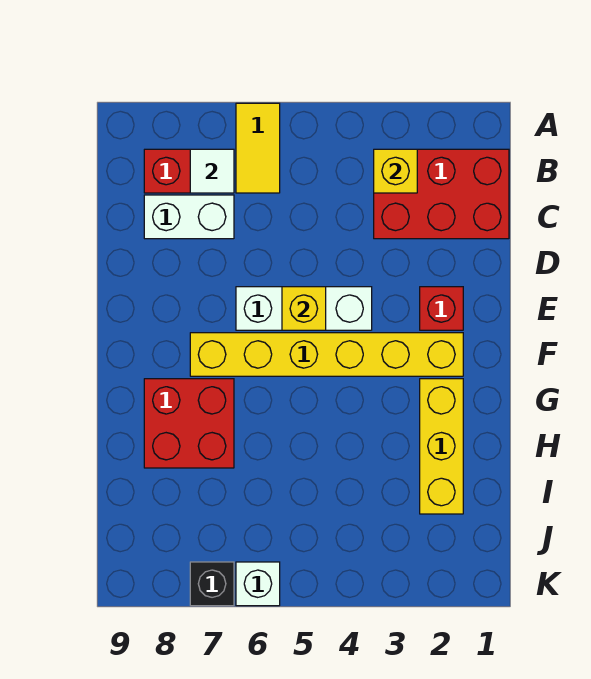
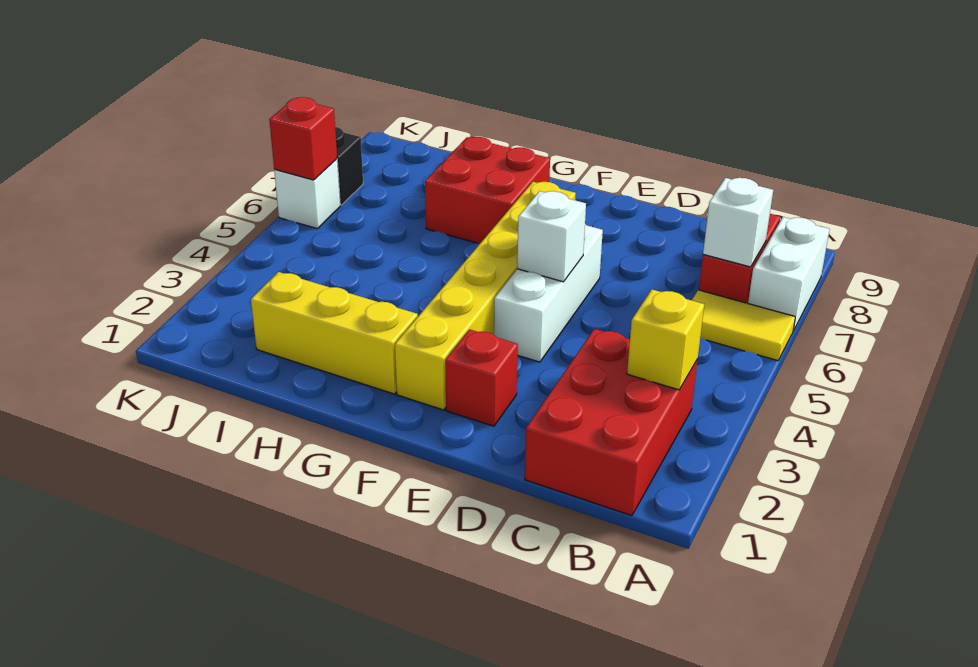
white 1x1 tile [190,149,234,193] -> white 1x1 brick [703,178,773,267]
white 1x2 brick [144,195,234,239] -> white 1x2 brick moved to [748,217,830,331]
yellow 1x1 brick [282,287,326,330] -> white 1x1 brick [517,191,586,282]
none -> red 1x1 brick [269,97,337,180]

